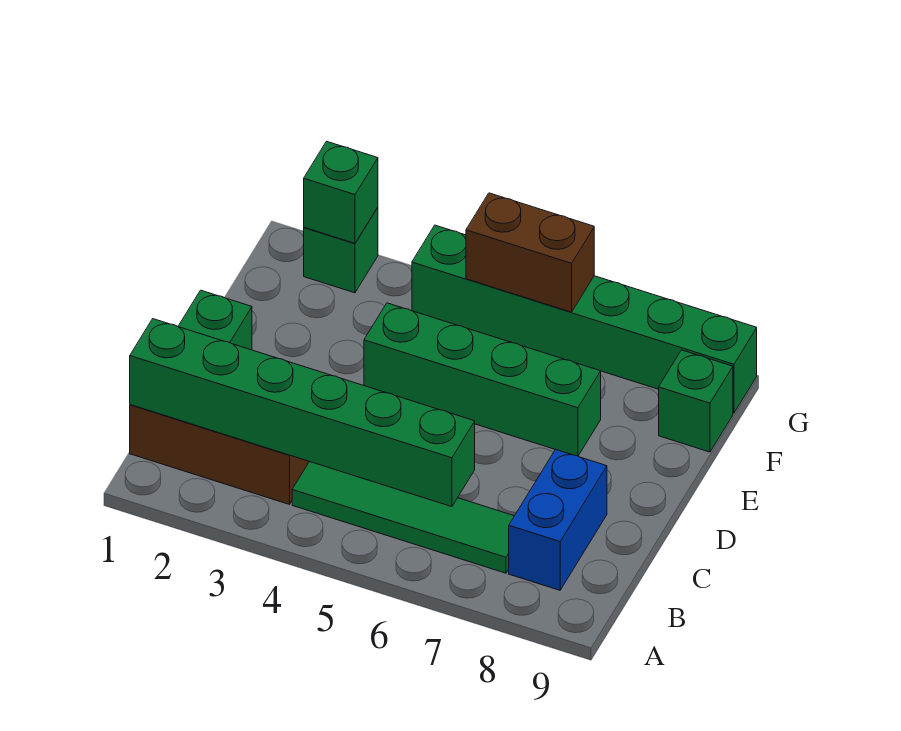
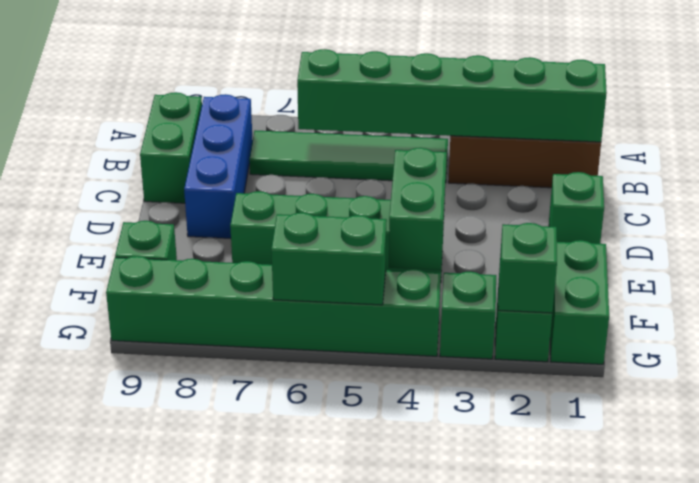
blue 1x2 brick [509,450,607,590] -> blue 1x3 brick [184,94,253,238]
none -> green 1x2 brick [140,92,202,203]
none -> green 1x2 brick [389,148,447,270]
none -> green 1x2 brick [550,240,609,364]
none -> green 1x1 brick [440,272,496,359]
brown 1x2 brick [466,193,594,312] -> green 1x2 brick [271,213,387,305]

